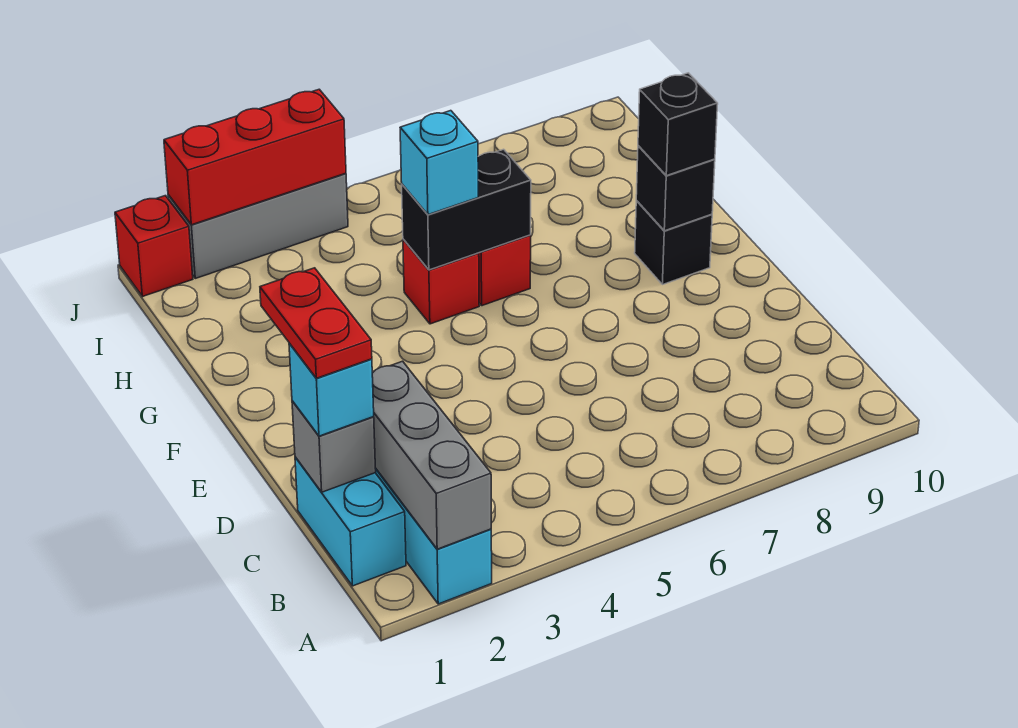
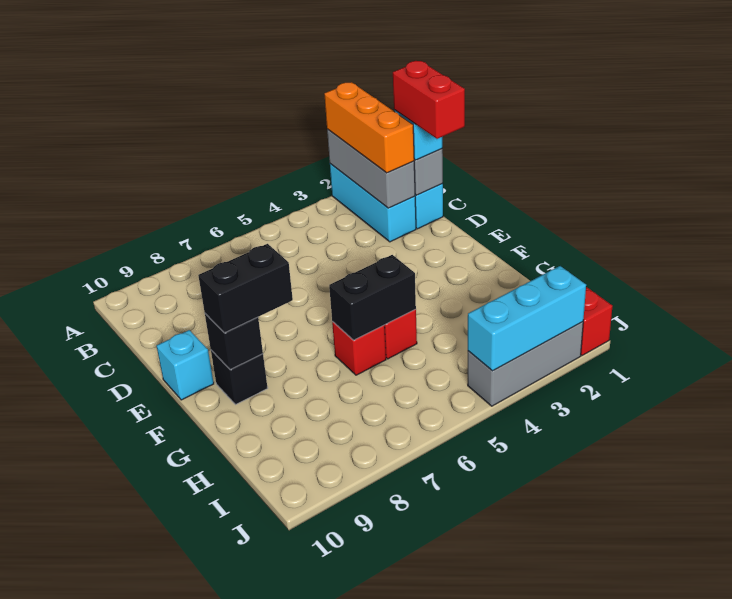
none -> orange 1x3 brick [324,82,414,173]
red 1x2 plate [260,268,372,378] -> red 1x2 brick [393,61,465,139]
black 1x1 brick [638,73,718,176] -> black 1x2 brick [198,244,293,333]
cyan 1x1 brick [400,111,478,215] -> cyan 1x1 brick moved to [156,330,214,400]
red 1x3 brick [164,89,346,225] -> cyan 1x3 brick [468,266,586,371]

